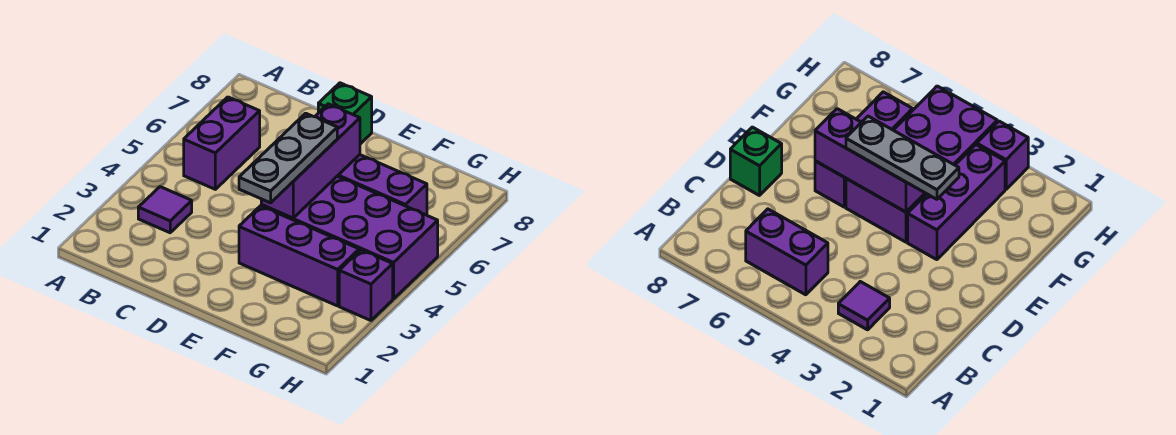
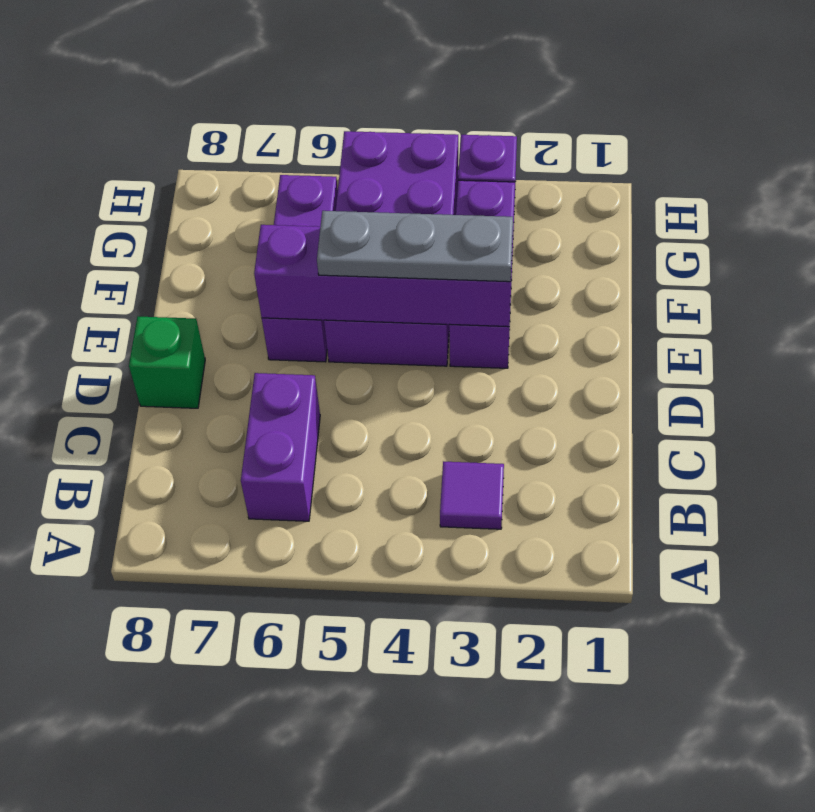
purple 1x2 brick [184,97,260,189] -> purple 1x2 brick turned to [241,373,320,521]
purple 1x3 brick [261,104,360,218] -> purple 1x4 brick [254,225,513,327]

